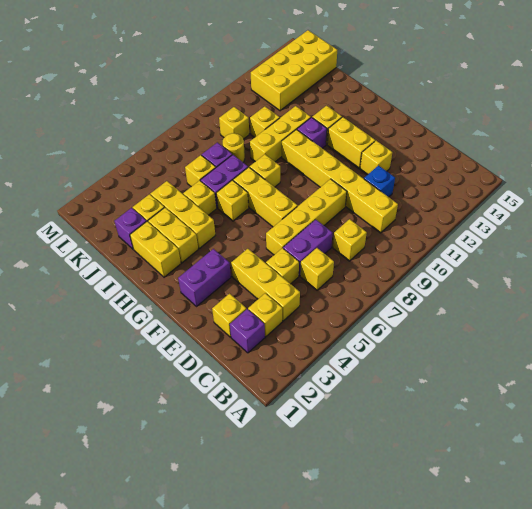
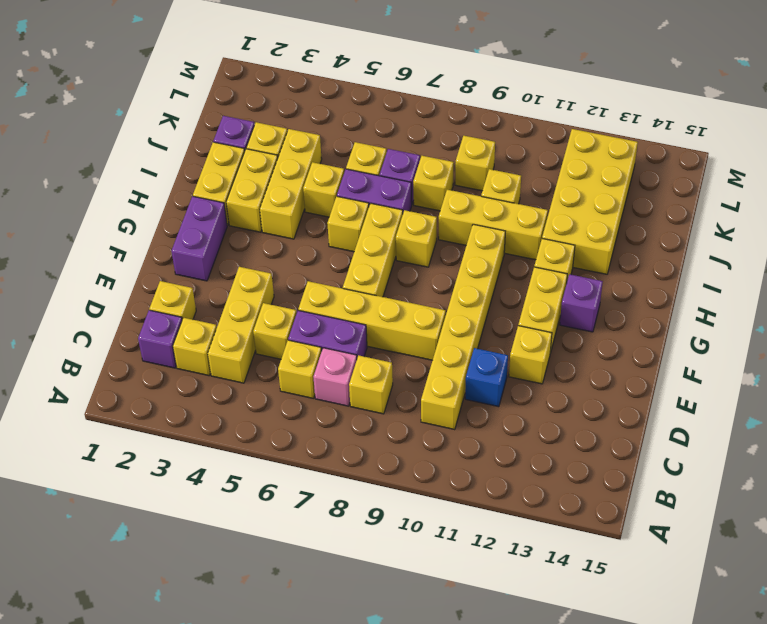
none -> pink 1x1 brick [314,348,357,406]
purple 1x2 brick [178,249,231,306] -> purple 1x2 brick turned to [172,196,227,281]
purple 1x1 brick [297,117,327,148] -> purple 1x1 brick moved to [560,274,603,332]
yellow 1x1 round brick [223,133,245,162] -> yellow 1x1 brick [413,156,454,211]
yellow 2x4 brick [251,30,337,111] -> yellow 2x4 brick turned to [542,129,638,274]

